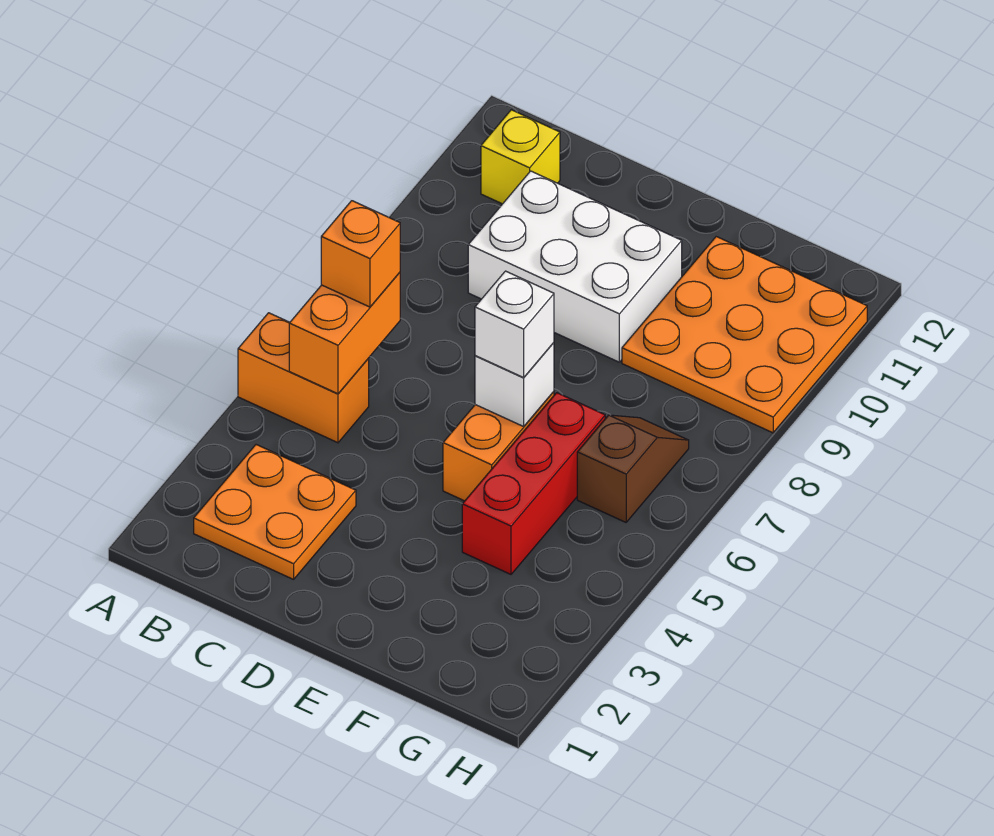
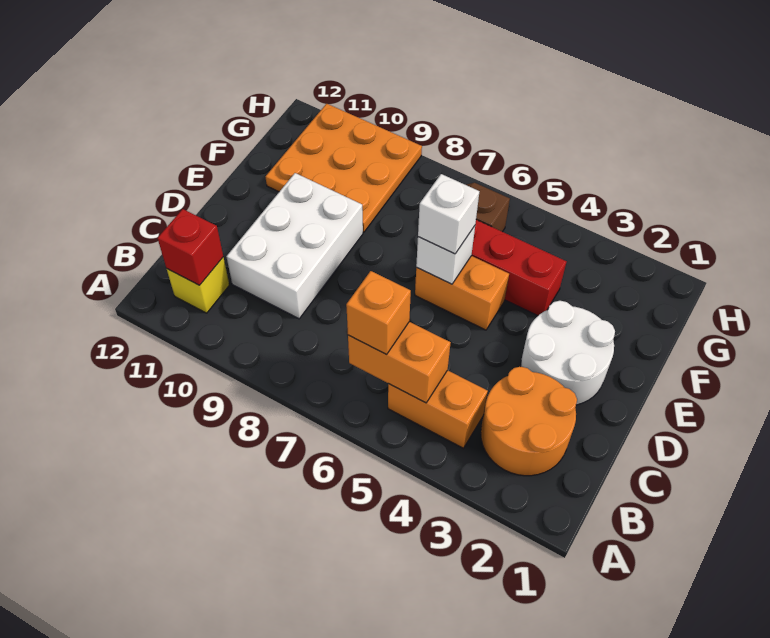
orange 1x2 brick [238,313,369,443] -> orange 1x2 brick turned to [388,370,488,448]
orange 2x2 plate [194,445,356,579] -> orange 2x2 round brick [481,367,577,476]
none -> red 1x1 brick [158,209,223,285]
none -> white 2x2 round brick [521,301,615,405]

